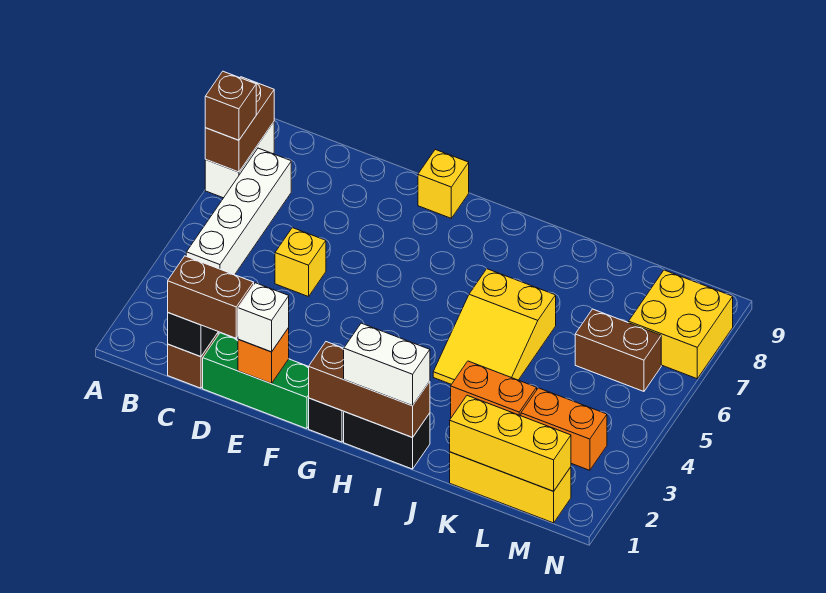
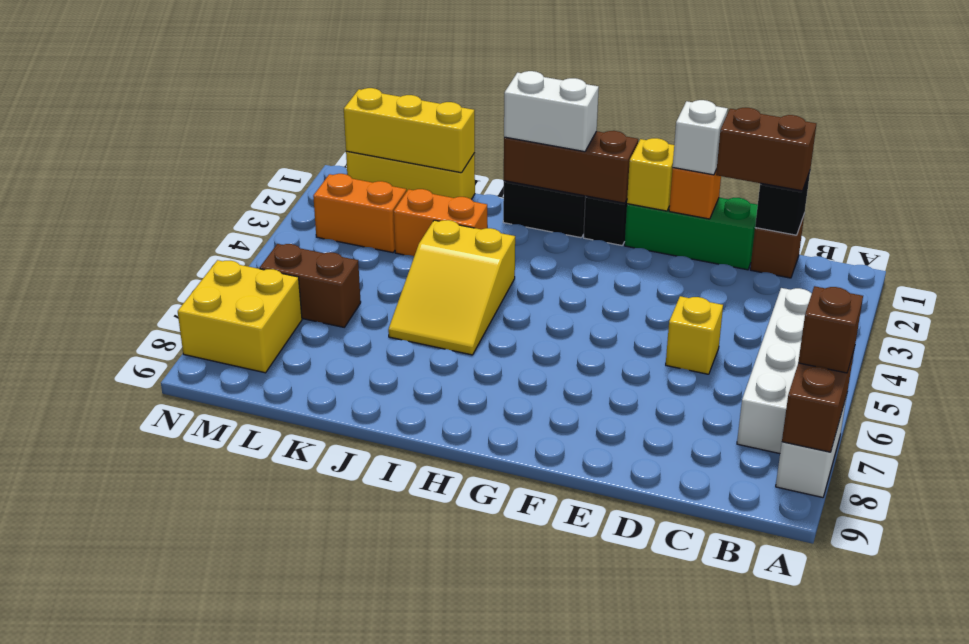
yellow 1x1 brick [418,150,469,218] -> yellow 1x1 brick moved to [627,138,674,211]
yellow 2x3 slope [433,269,556,384] -> yellow 2x3 slope turned to [388,220,515,355]

